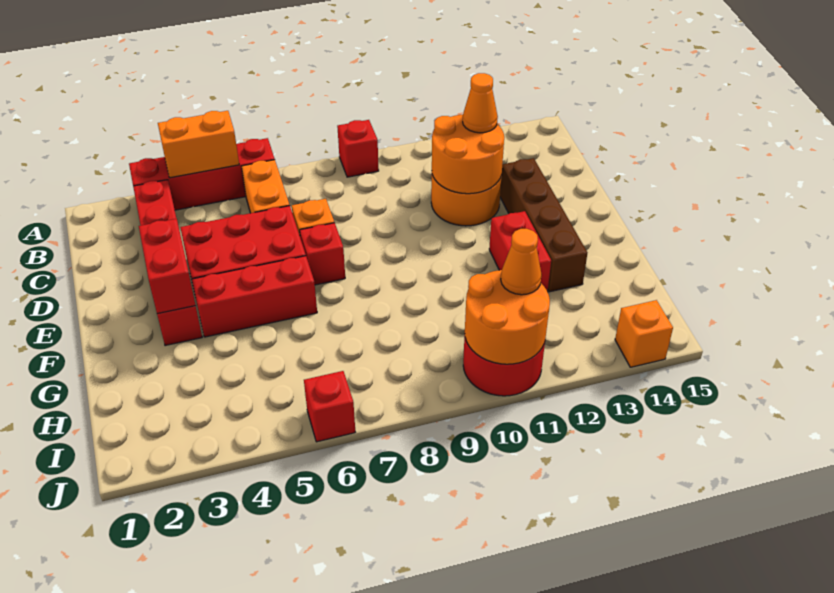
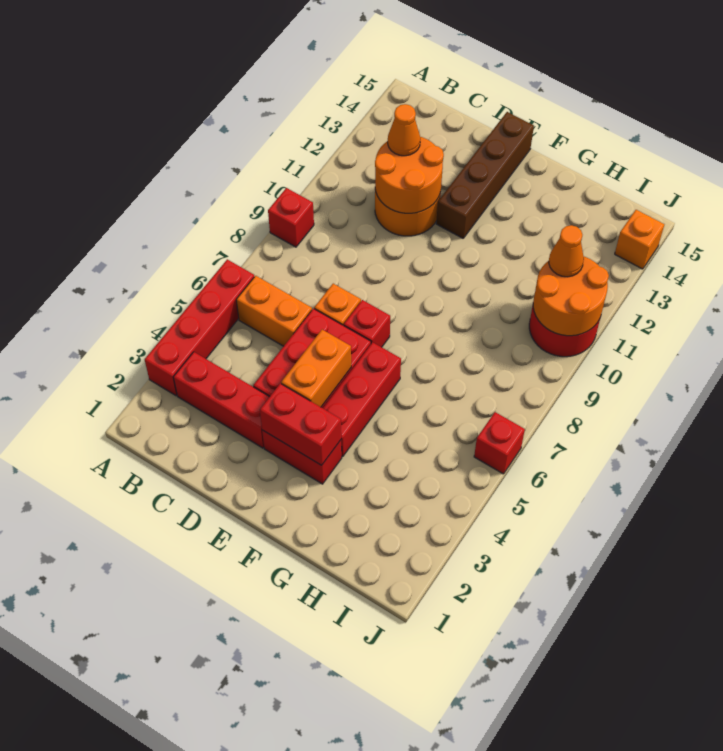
orange 1x2 brick [158,111,239,178] -> orange 1x2 brick moved to [281,330,351,407]
brown 1x4 brick [500,158,587,292] -> brown 1x4 brick turned to [436,112,534,238]
red 1x2 brick [489,211,551,292] -> none

